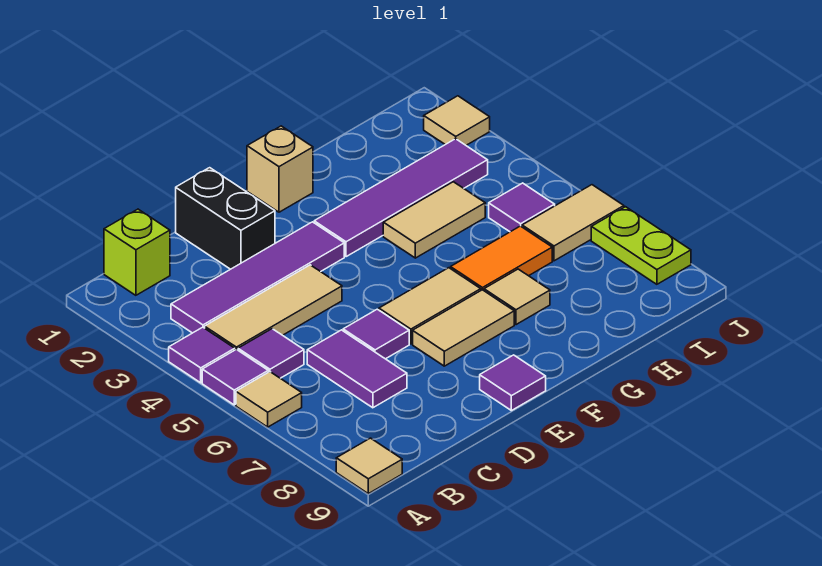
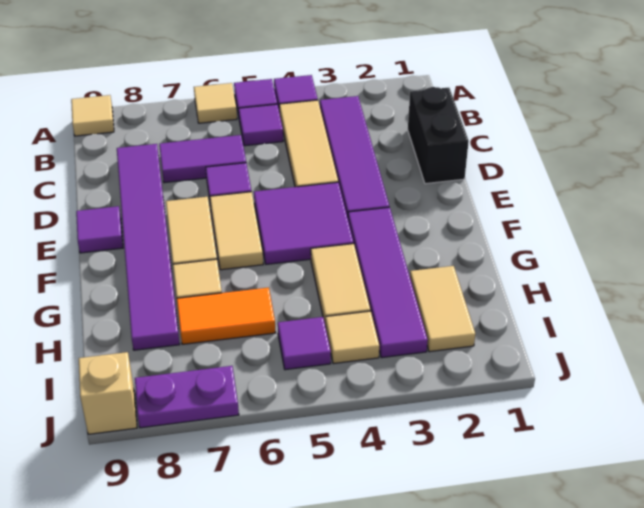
lime 1x1 brick [104,209,170,295] -> none
none -> purple 1x6 tile [117,144,180,350]
black 1x2 brick [176,168,275,269] -> black 1x2 brick turned to [408,87,469,184]
none -> purple 2x2 tile [254,182,353,264]
tan 1x1 brick [247,126,313,212] -> tan 1x1 brick moved to [79,352,137,434]
orange 1x2 tile [451,226,552,291] -> orange 1x2 tile turned to [177,288,276,344]
tan 1x2 tile [522,185,624,261] -> tan 1x2 tile moved to [410,266,475,352]
tan 1x1 tile [424,96,490,145] -> tan 1x1 tile moved to [326,311,379,364]
lime 1x2 plate [591,207,691,284] -> purple 1x2 plate [135,366,239,428]

